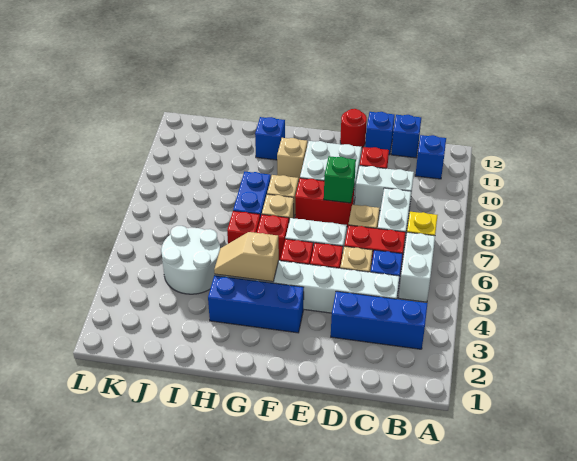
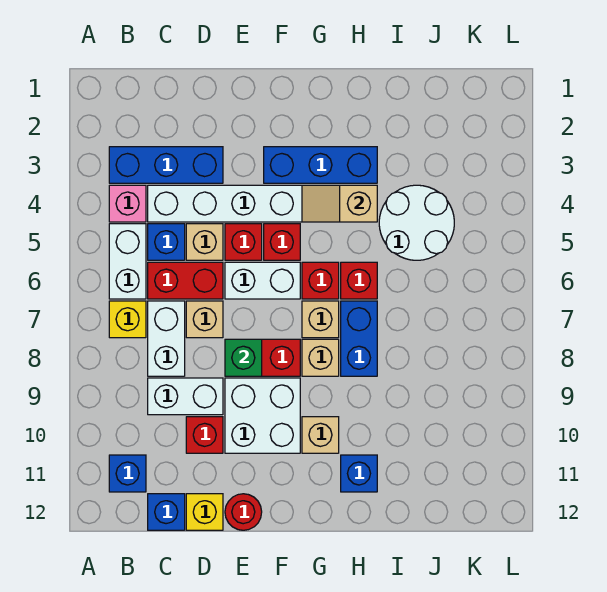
none -> pink 1x1 brick [109,185,146,222]
blue 1x1 brick [365,112,395,155] -> yellow 1x1 brick [186,494,223,530]
tan 1x2 slope [214,232,279,282] -> tan 1x2 slope turned to [302,185,377,222]

